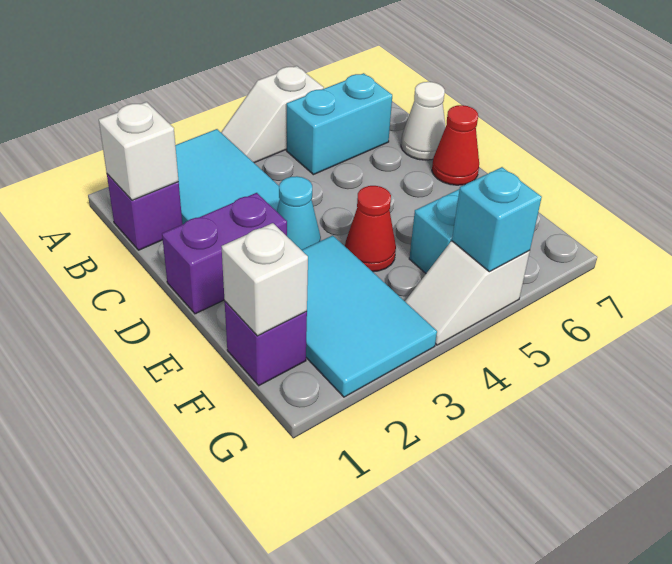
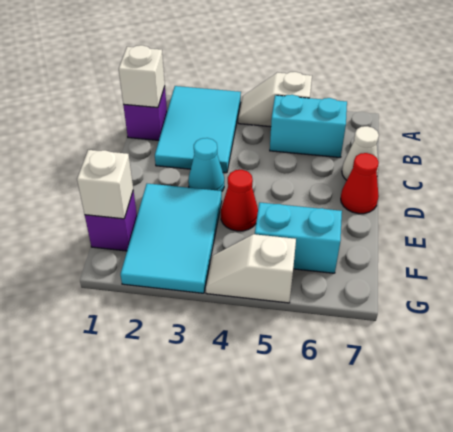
purple 1x2 brick [162,193,287,314] -> none
cyan 1x1 brick [452,167,542,272] -> none

